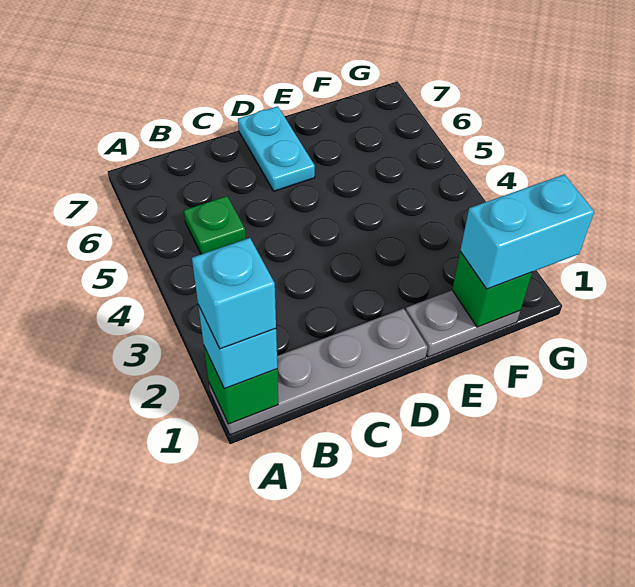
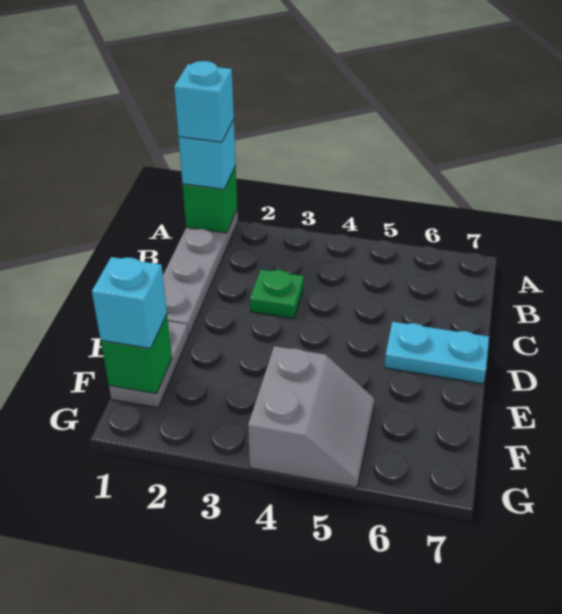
green 1x1 plate [184,196,246,254] -> green 1x1 plate moved to [250,269,304,318]
cyan 1x2 brick [460,175,594,289] -> cyan 1x1 brick [92,257,167,348]
none -> grey 2x2 slope [248,346,375,487]

